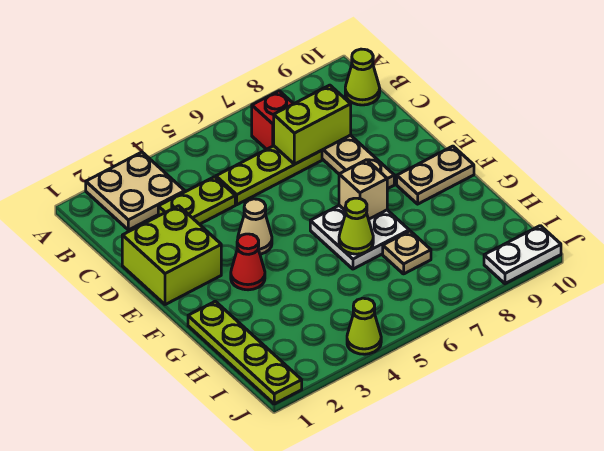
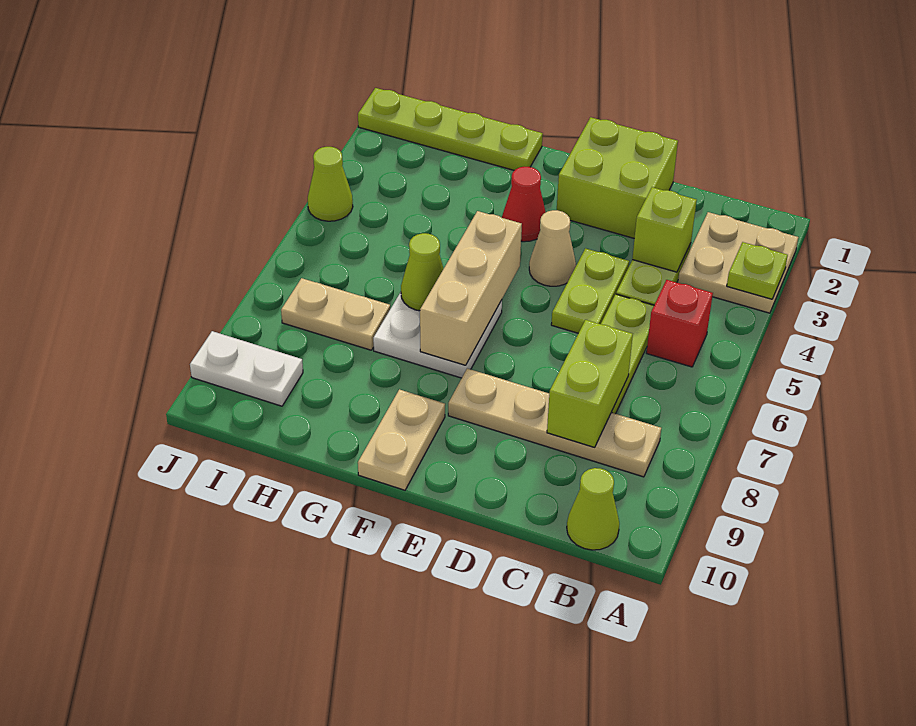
none -> lime 1x1 plate [727,242,788,299]
red 1x1 brick [252,91,293,149] -> red 1x1 brick moved to [646,280,713,367]
none -> lime 1x1 brick [632,187,697,272]
none -> lime 1x2 plate [551,248,629,333]
tan 1x1 brick [339,160,387,219] -> tan 1x3 brick [420,211,522,365]
tan 1x1 plate [383,231,431,274] -> tan 1x2 plate [281,278,390,350]
white 1x2 plate [484,226,561,284] -> white 1x2 plate turned to [190,331,303,406]

